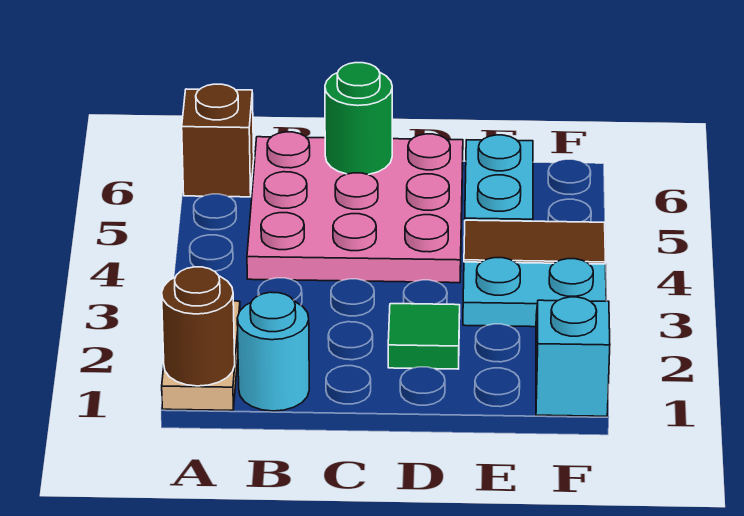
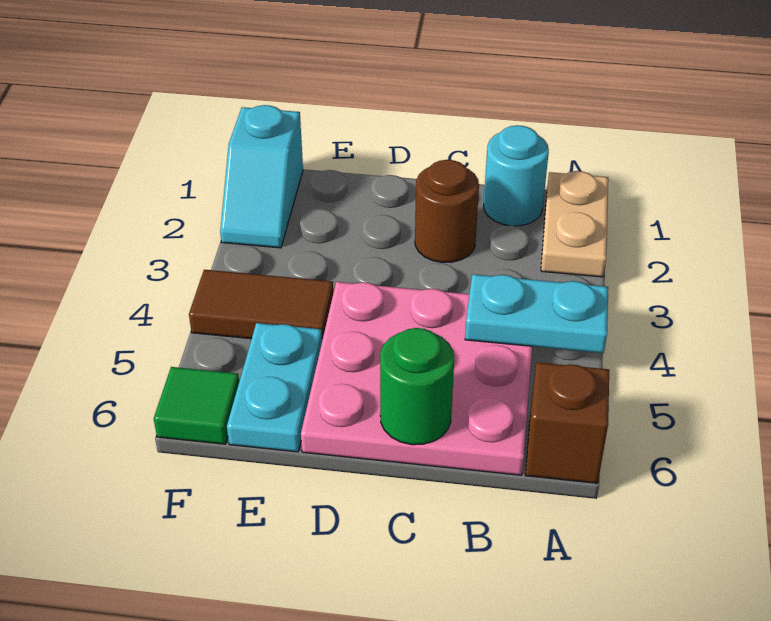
brown 1x1 round brick [162,267,235,386] -> brown 1x1 round brick moved to [415,160,479,262]
green 1x1 tile [388,304,460,369] -> green 1x1 tile moved to [154,367,239,444]
cyan 1x2 plate [463,258,606,327] -> cyan 1x2 plate moved to [465,274,608,353]

